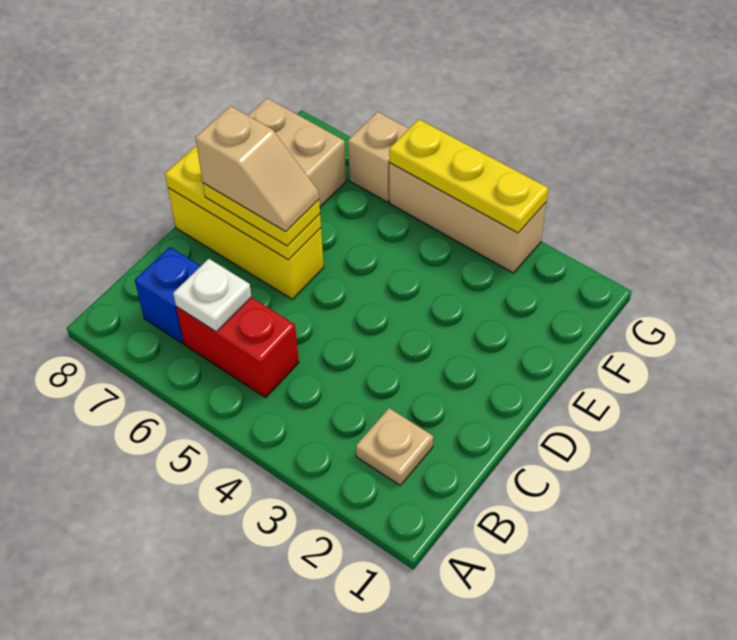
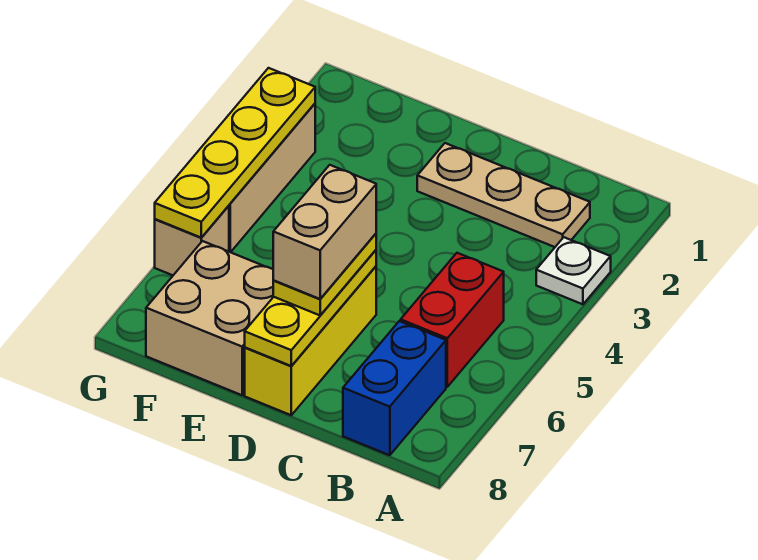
tan 1x1 plate [356,408,433,485] -> tan 1x3 plate [417,143,590,247]
white 1x1 plate [173,259,251,332] -> white 1x1 plate moved to [536,237,611,304]
blue 1x1 brick [135,247,201,343] -> blue 1x2 brick [343,321,446,455]
tan 1x2 slope [195,106,319,231] -> tan 1x2 brick [273,165,376,299]
yellow 1x3 plate [389,119,548,233] -> yellow 1x4 plate [155,68,315,238]

